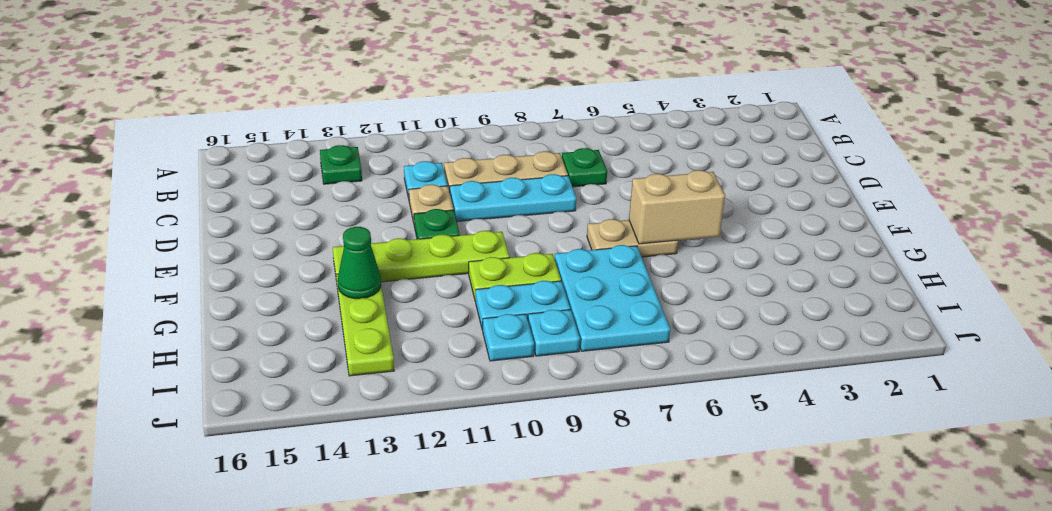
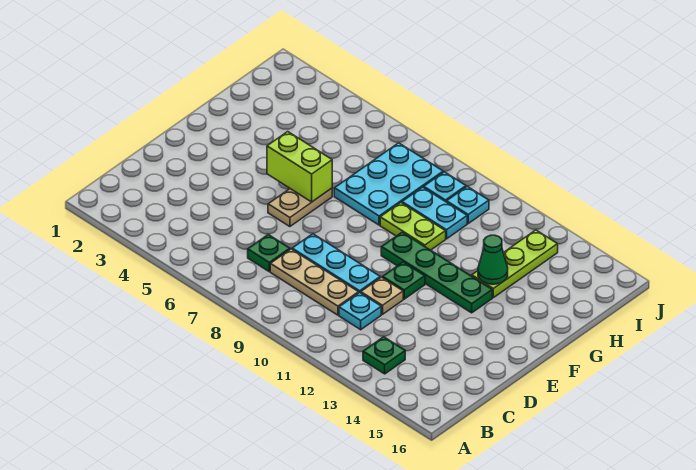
tan 1x2 brick [629,170,725,244] -> lime 1x2 brick [267,132,332,202]
tan 1x2 plate [587,219,678,257] -> tan 1x2 plate turned to [268,188,332,227]
lime 1x4 plate [333,231,510,282] -> green 1x4 plate [381,232,492,313]

